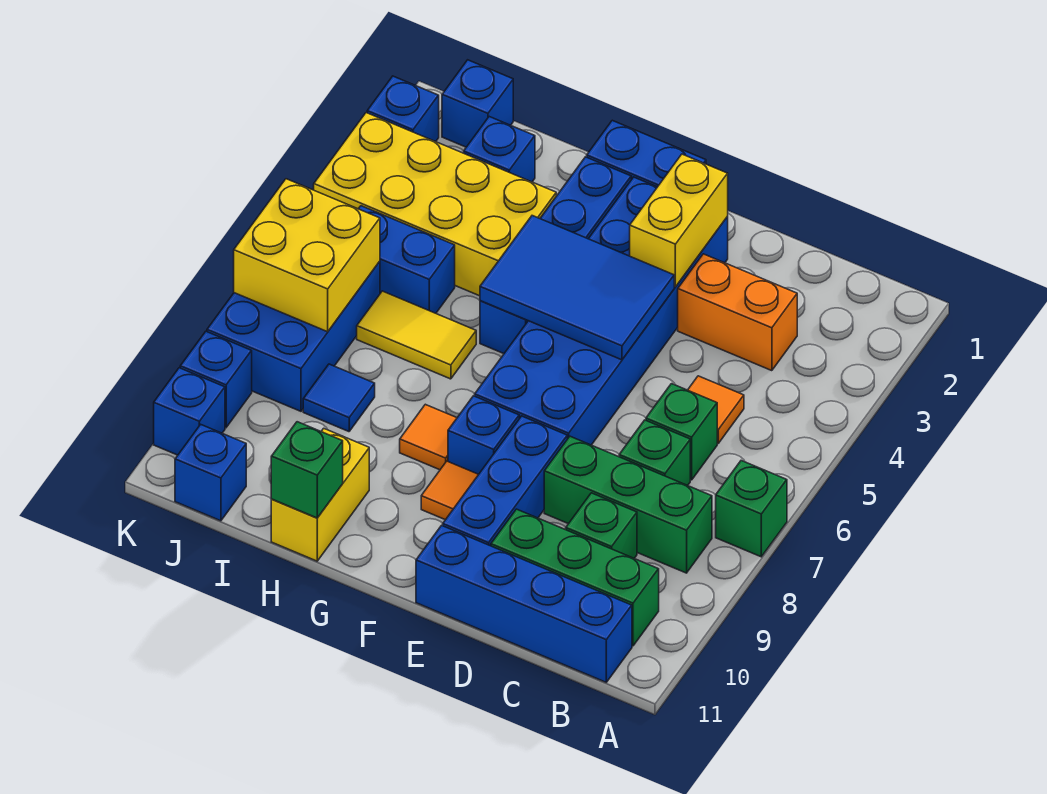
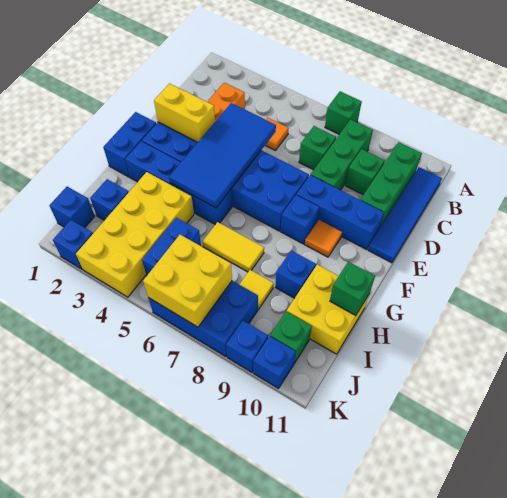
blue 1x4 brick [416,525,632,682] -> blue 1x4 tile [368,167,442,263]
green 1x1 brick [646,384,717,480] -> green 1x1 brick moved to [270,311,312,363]
blue 2x3 tile [480,216,674,360] -> blue 2x4 tile [169,103,276,208]
orange 1x1 tile [400,404,457,470] -> none
yellow 1x2 tile [357,291,476,379] -> yellow 1x2 tile turned to [203,222,264,272]
yellow 1x2 brick [271,428,369,561] -> yellow 2x2 brick [287,265,369,354]
blue 1x1 tile [303,364,375,432] -> yellow 1x1 tile [239,270,274,309]
blue 1x1 brick [175,424,246,521] -> blue 1x1 brick moved to [275,250,316,298]

